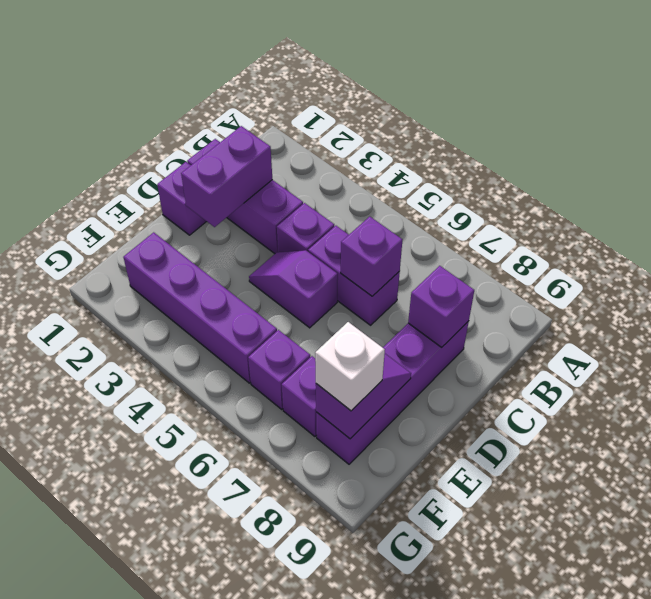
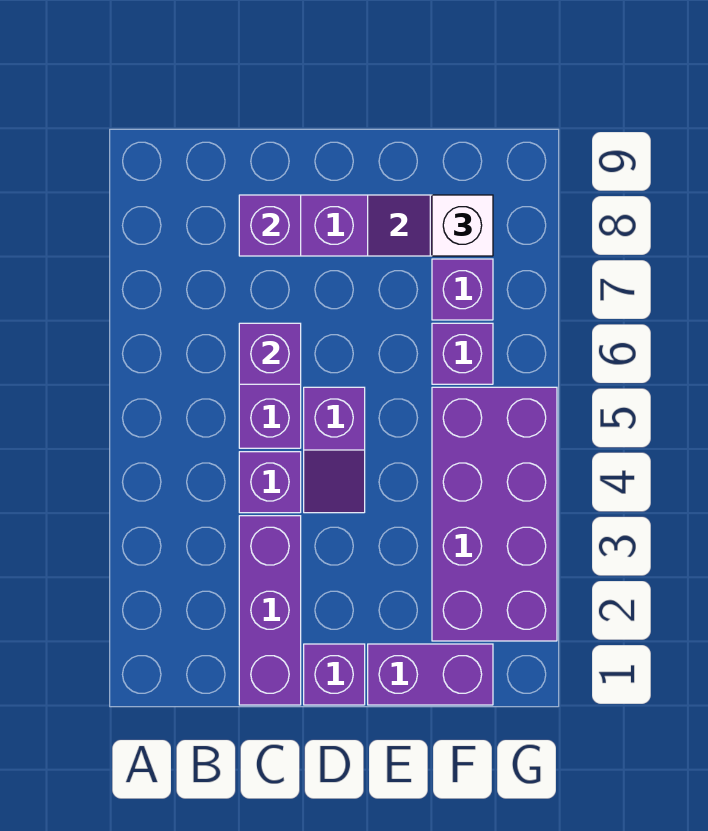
purple 1x2 brick [181,126,272,227] -> purple 1x2 brick moved to [368,644,493,705]
purple 1x4 brick [123,232,277,383] -> purple 2x4 brick [432,387,557,641]

